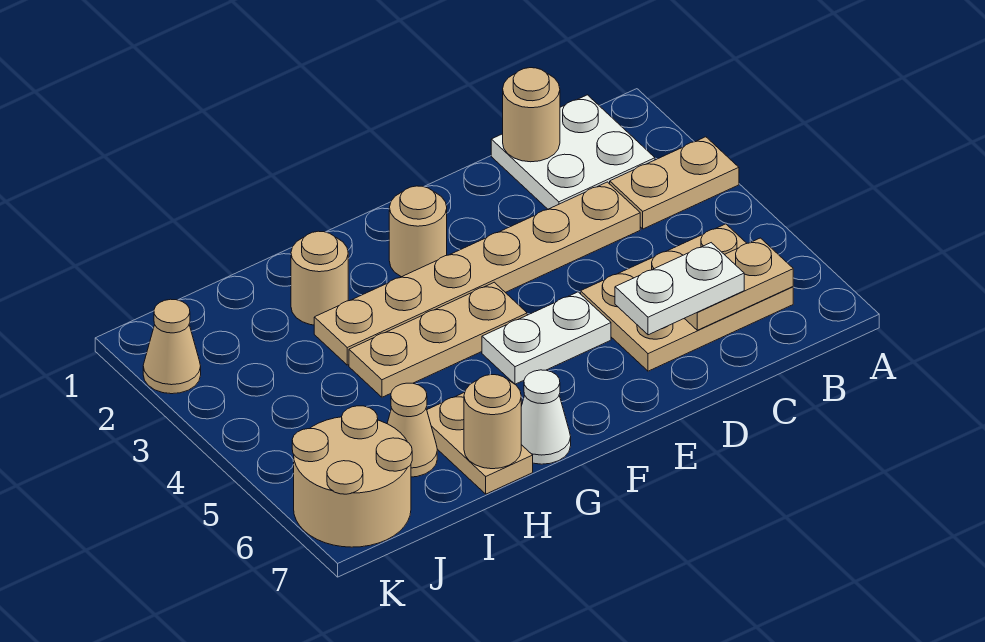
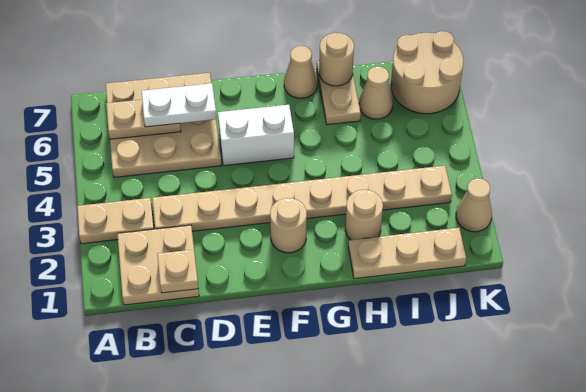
white 2x2 plate [491,95,655,209] -> tan 2x2 plate [117,225,199,305]
tan 2x3 plate [581,224,793,371] -> tan 3x3 plate [106,73,221,177]
tan 1x1 round brick [503,68,560,162] -> tan 1x1 plate [157,250,198,293]
tan 1x6 plate [314,182,640,365] -> tan 1x8 plate [152,166,452,231]
white 1x2 plate [482,292,611,384] -> white 1x2 brick [218,105,294,166]
tan 1x3 plate [349,282,527,397] -> tan 1x3 plate moved to [348,228,466,279]
white 1x1 cone [521,370,571,464] -> tan 1x1 cone [284,46,317,98]

